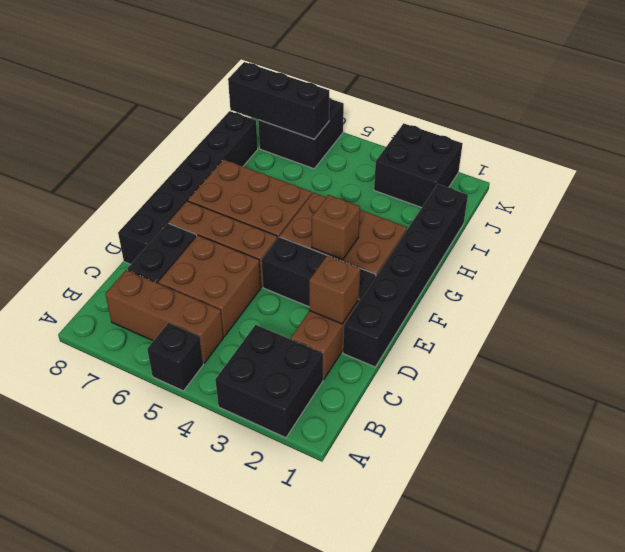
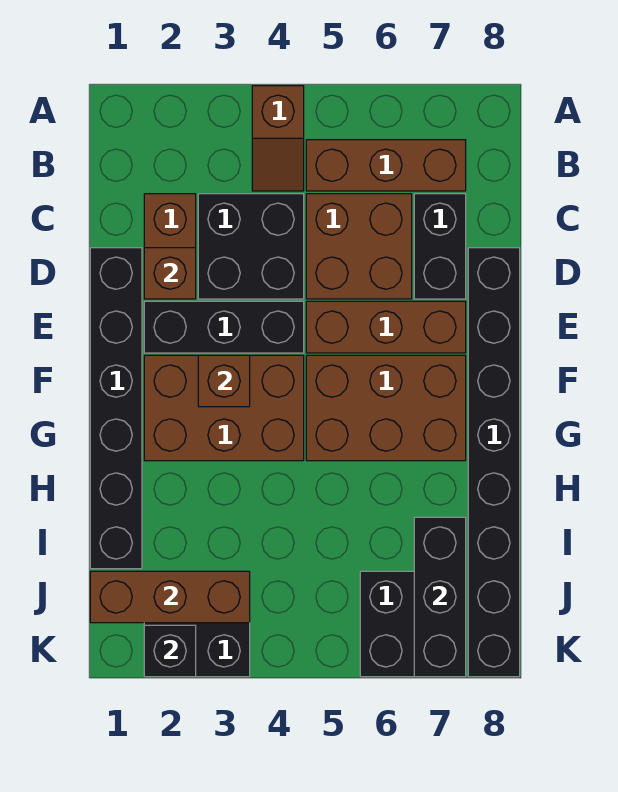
black 2x2 brick [215,325,323,438] -> black 2x2 brick moved to [198,194,304,299]
none -> brown 1x2 slope [252,86,304,191]
black 1x1 brick [147,323,203,391] -> black 1x1 brick moved to [144,625,196,677]
black 1x6 brick [118,111,258,264] -> black 1x8 brick [468,248,520,677]
none -> brown 1x3 brick [90,571,250,623]
black 1x3 brick [228,62,329,139] -> black 1x3 brick turned to [414,517,466,677]

